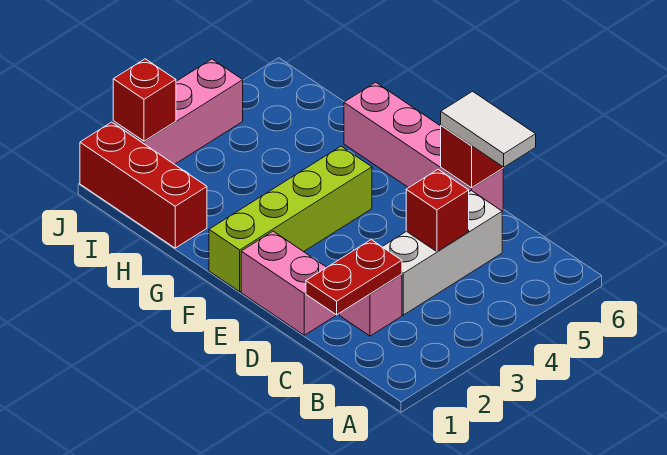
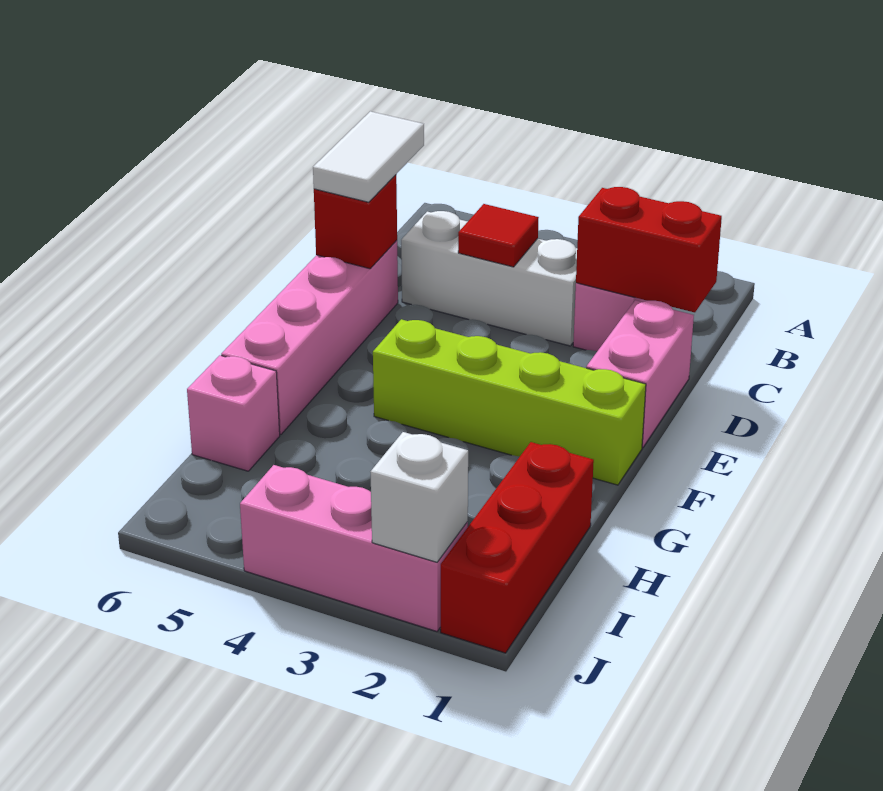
red 1x2 plate [306,240,402,315] -> red 1x2 brick [576,187,722,312]
red 1x1 brick [406,170,469,252] -> red 1x1 tile [458,204,539,267]
none -> pink 1x1 brick [187,355,280,471]
red 1x1 brick [113,59,176,141] -> white 1x1 brick [371,432,468,562]

